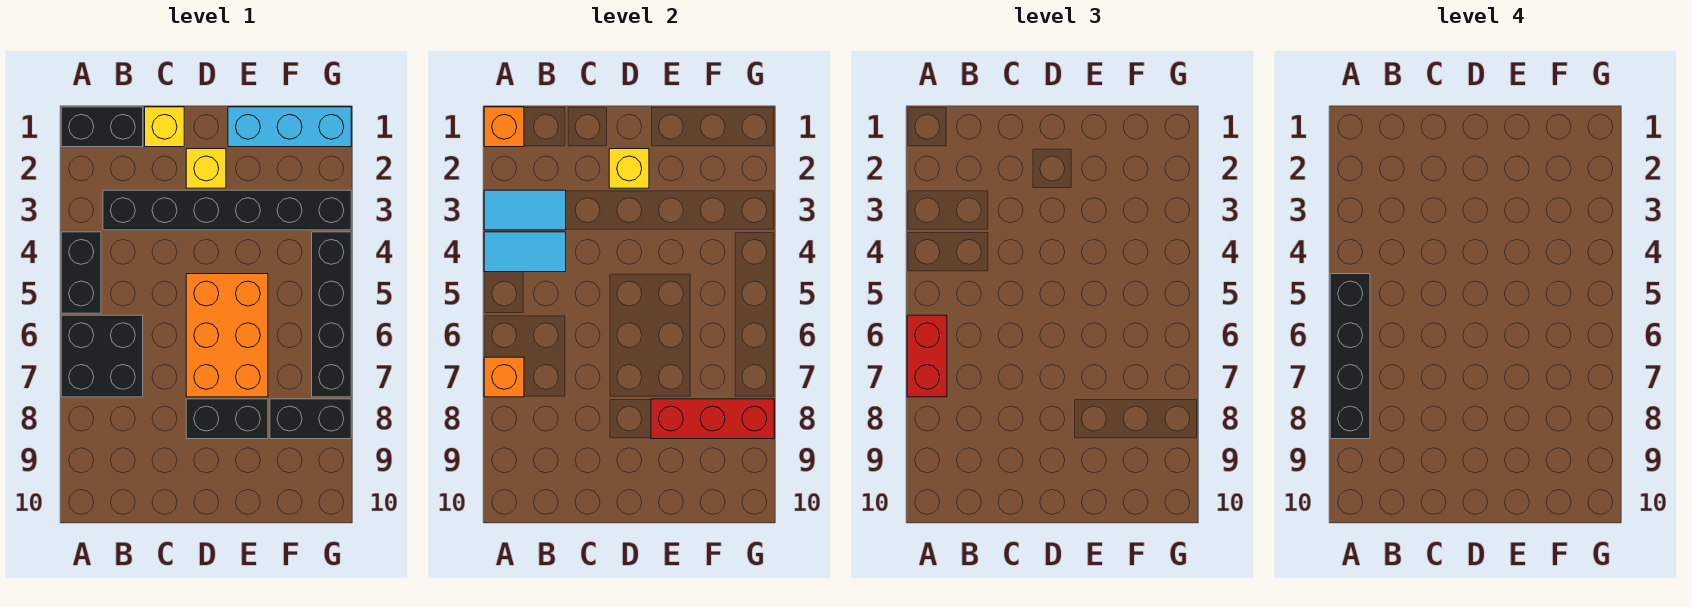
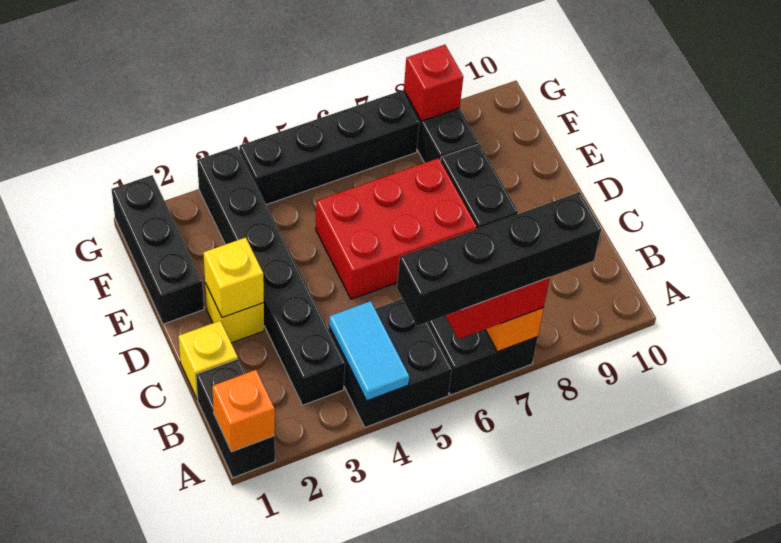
cyan 1x2 tile [484,190,566,230] -> none
black 1x2 brick [61,232,101,313] -> black 2x2 brick [329,299,452,427]
orange 2x3 brick [186,274,268,397] -> red 2x3 brick [316,158,477,299]
cyan 1x3 brick [228,107,351,147] -> black 1x3 brick [112,175,204,324]
red 1x3 brick [651,399,774,439] -> red 1x1 brick [404,45,463,121]

